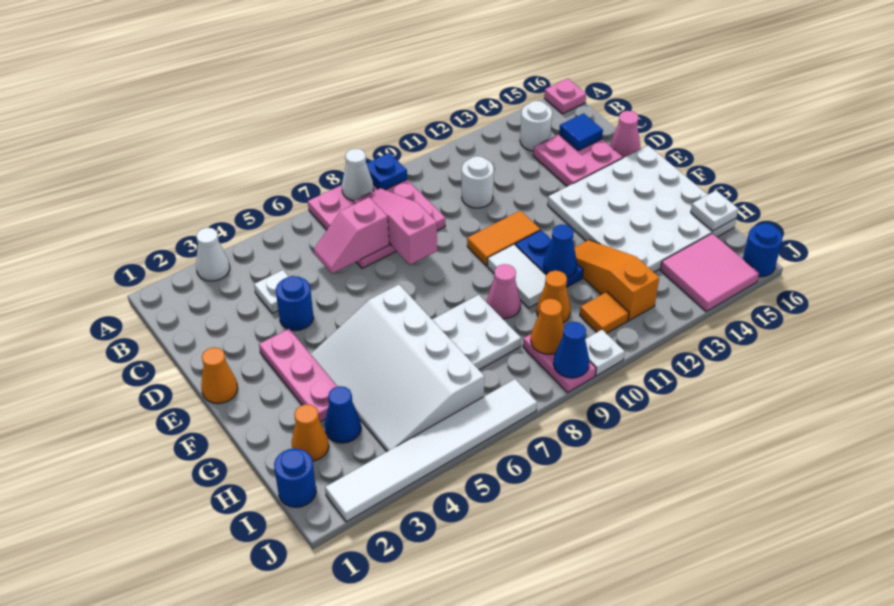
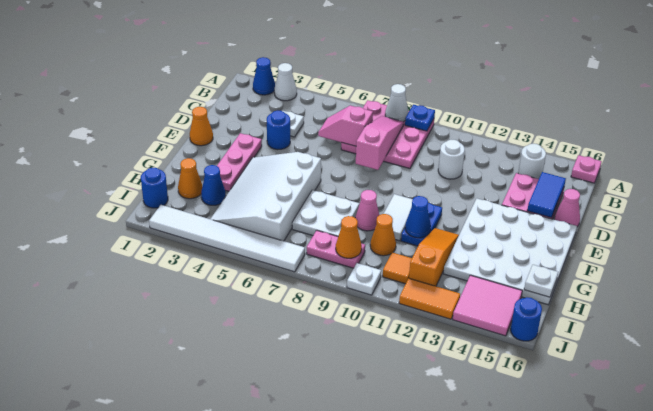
blue 1x1 tile [559,113,603,151] -> blue 1x2 tile [527,172,566,218]
orange 1x2 tile [467,211,540,266] -> orange 1x2 tile moved to [399,278,460,319]
pink 1x2 plate [523,334,596,393] -> pink 1x2 plate turned to [307,230,365,268]
blue 1x1 cone [553,322,589,378] -> blue 1x1 cone moved to [253,57,275,95]

